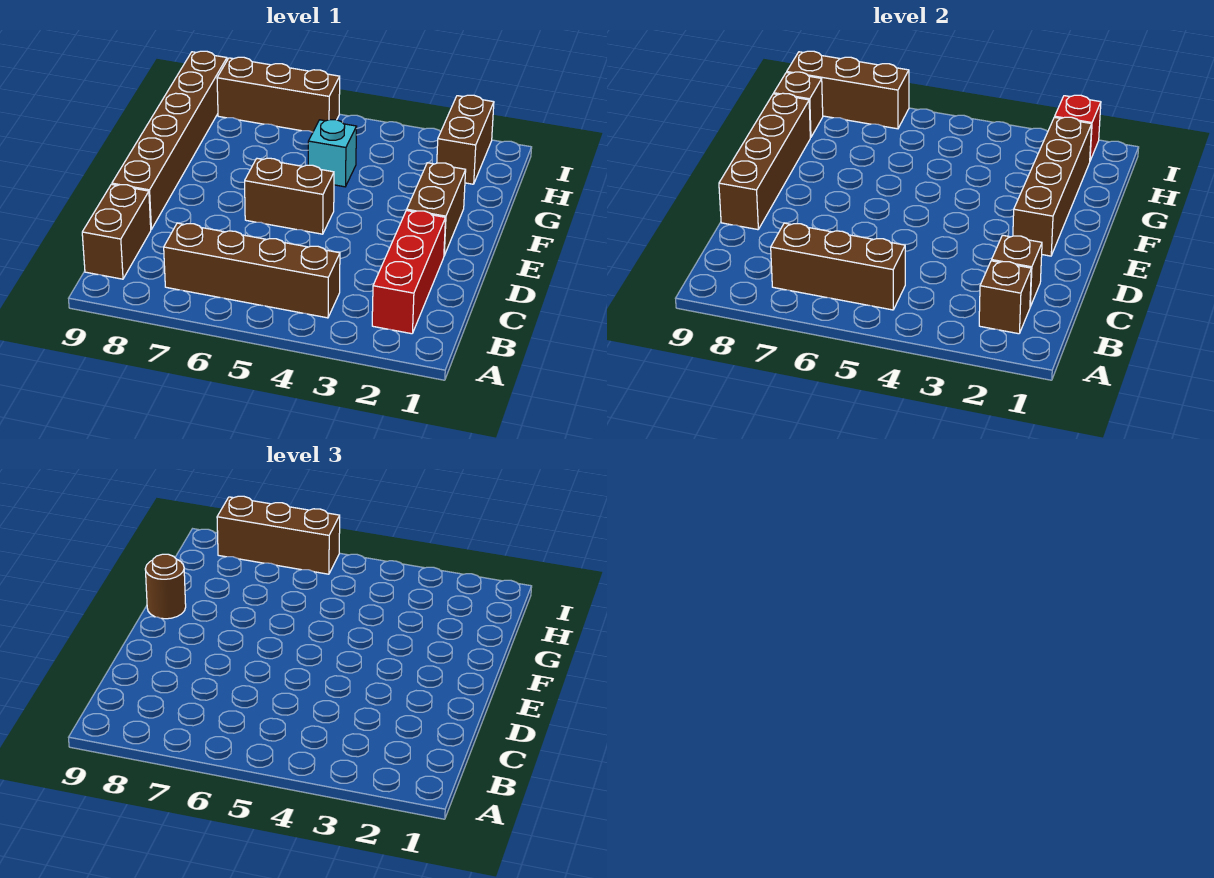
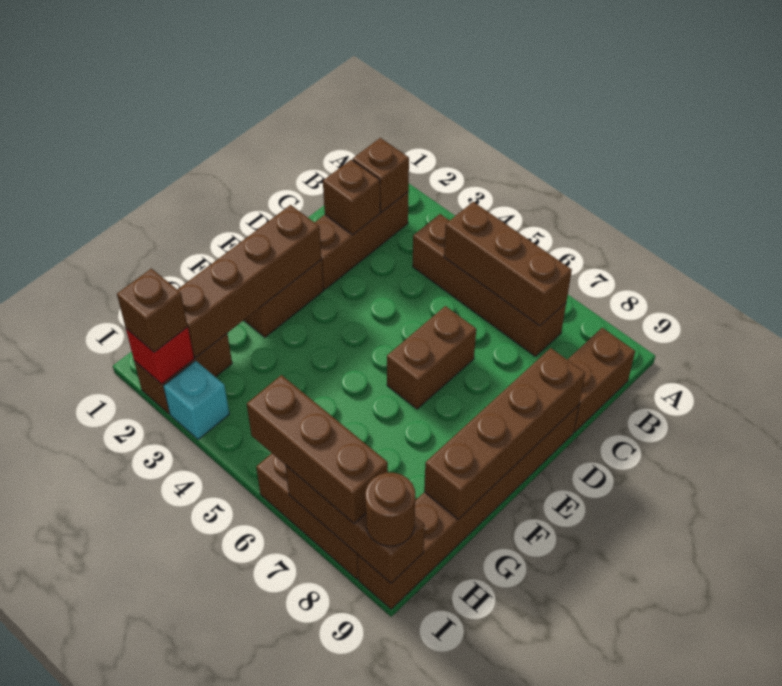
red 1x3 brick [372,210,446,334] -> brown 1x3 brick [315,192,409,290]
brown 1x2 brick [245,158,334,234] -> brown 1x2 brick turned to [387,306,476,409]
brown 1x1 round brick [145,554,186,619] -> brown 1x1 round brick moved to [365,473,415,546]
cyan 1x1 brick [308,120,357,187] -> cyan 1x1 brick moved to [163,361,229,440]
brown 1x1 brick [774,72,823,138] -> brown 1x1 brick moved to [117,269,188,352]

